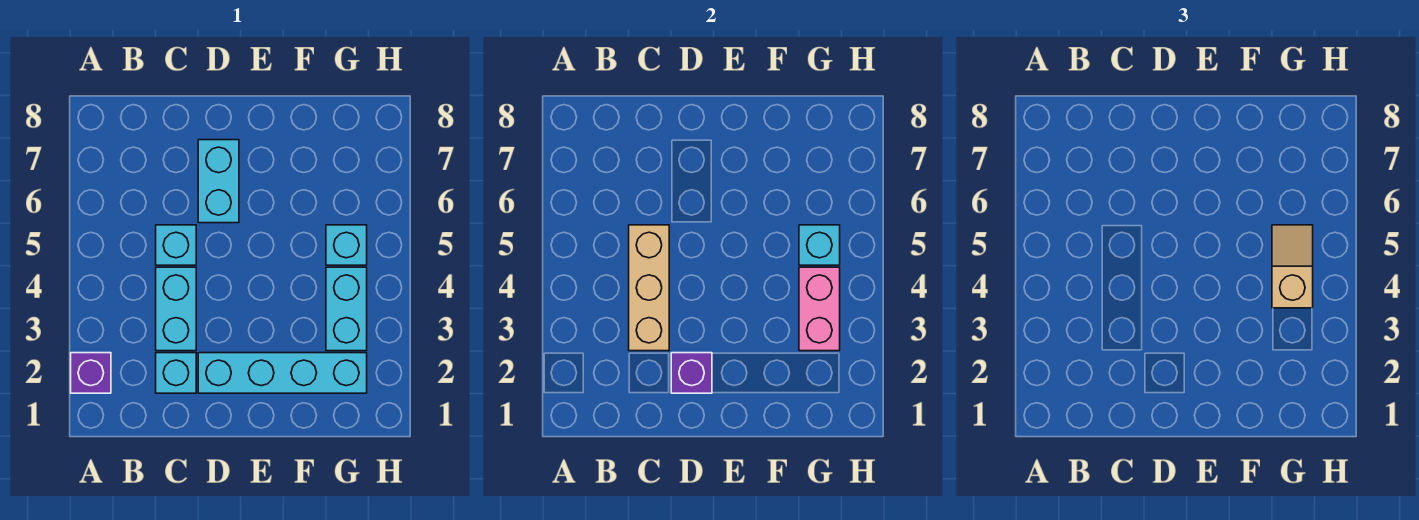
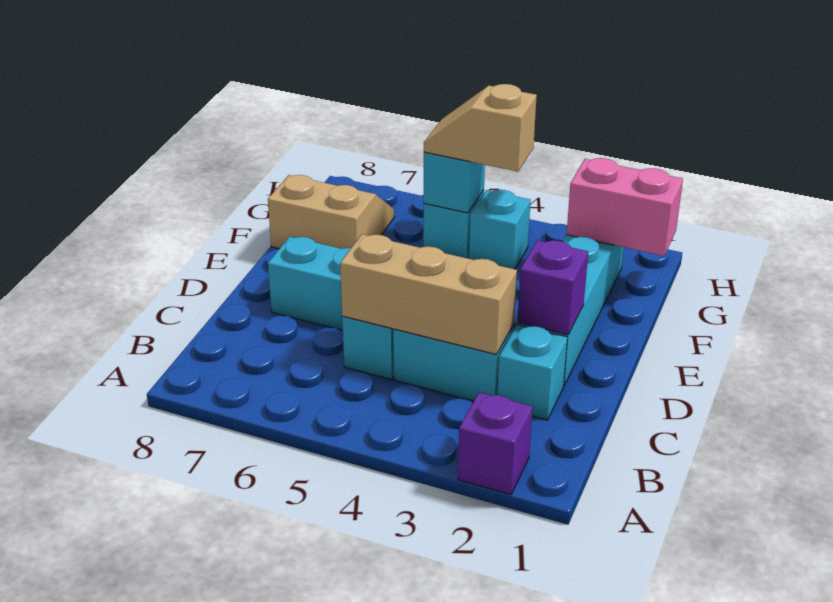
none -> tan 2x2 slope [268,175,394,249]
cyan 1x2 brick [326,267,367,351] -> cyan 1x1 brick [469,190,531,269]
pink 1x2 brick [799,267,840,351] -> pink 1x2 brick moved to [567,158,683,256]

